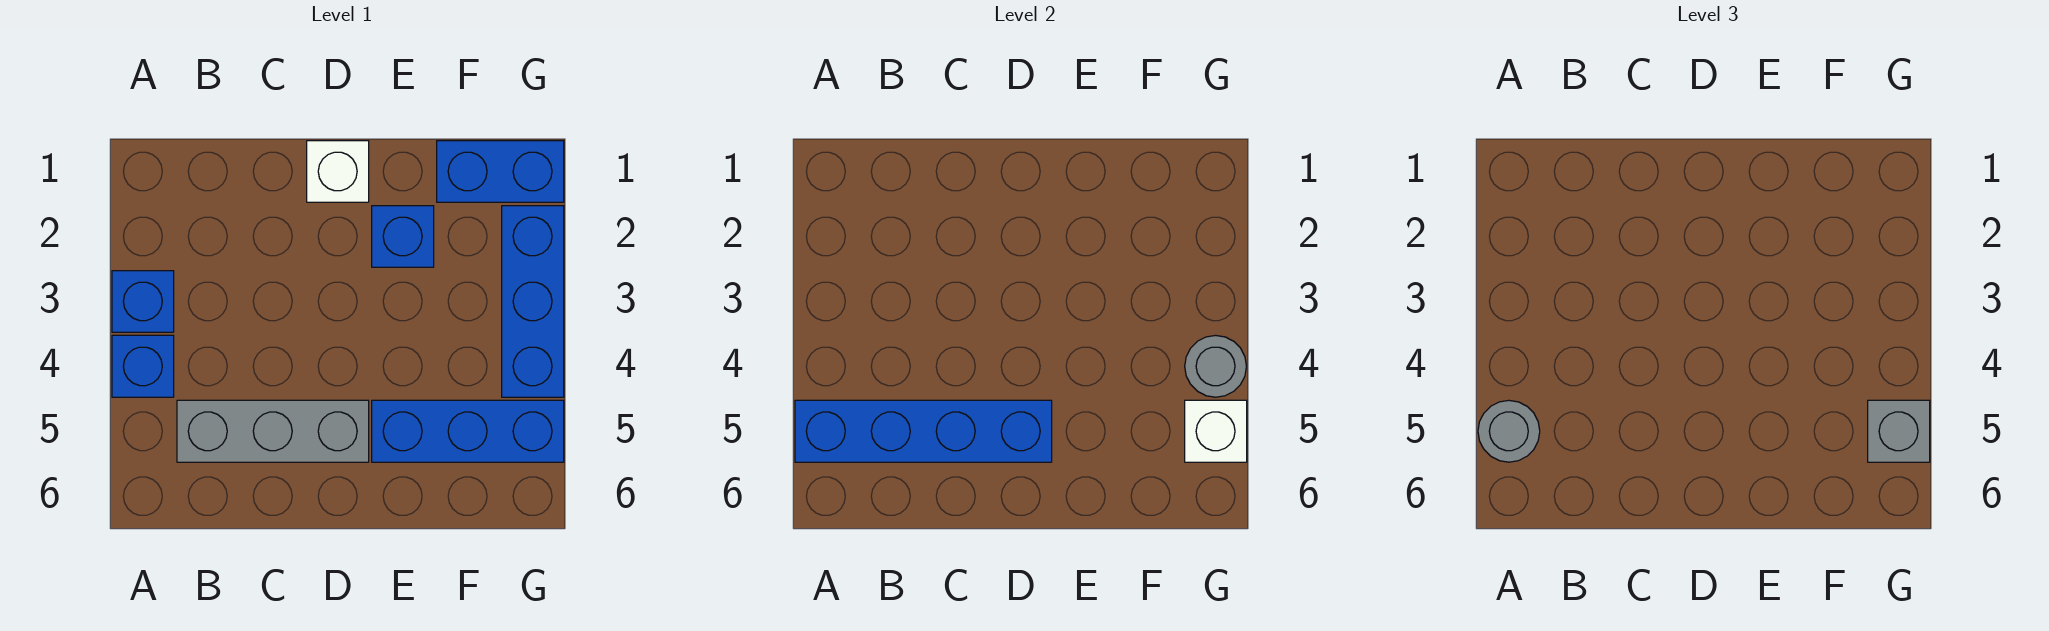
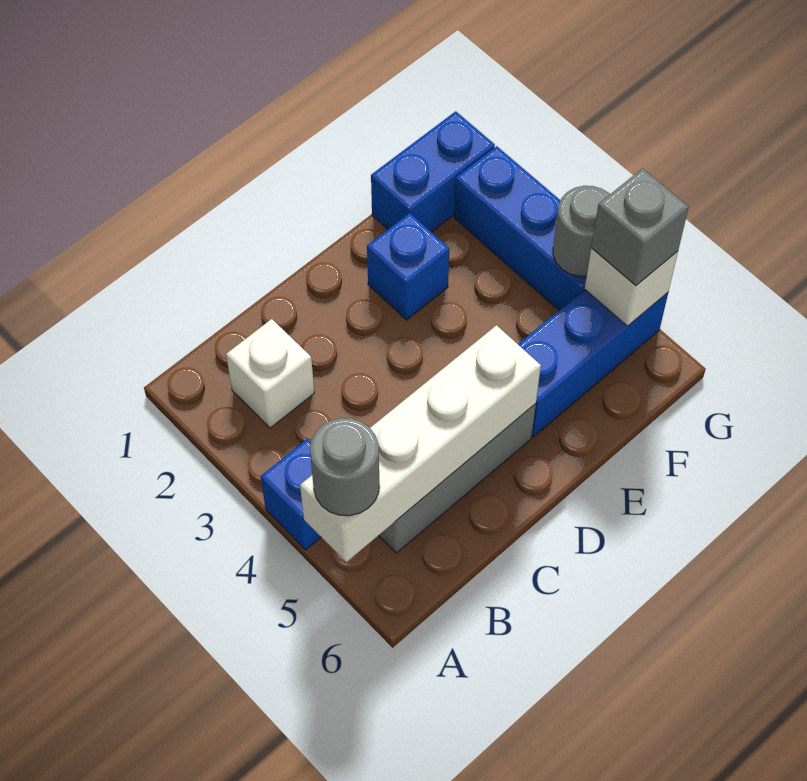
blue 1x1 brick [112,271,174,332] -> none
blue 1x4 brick [795,400,1052,462] -> white 1x4 brick [300,325,541,562]
white 1x1 brick [307,141,369,202] -> white 1x1 brick moved to [226,319,314,428]

